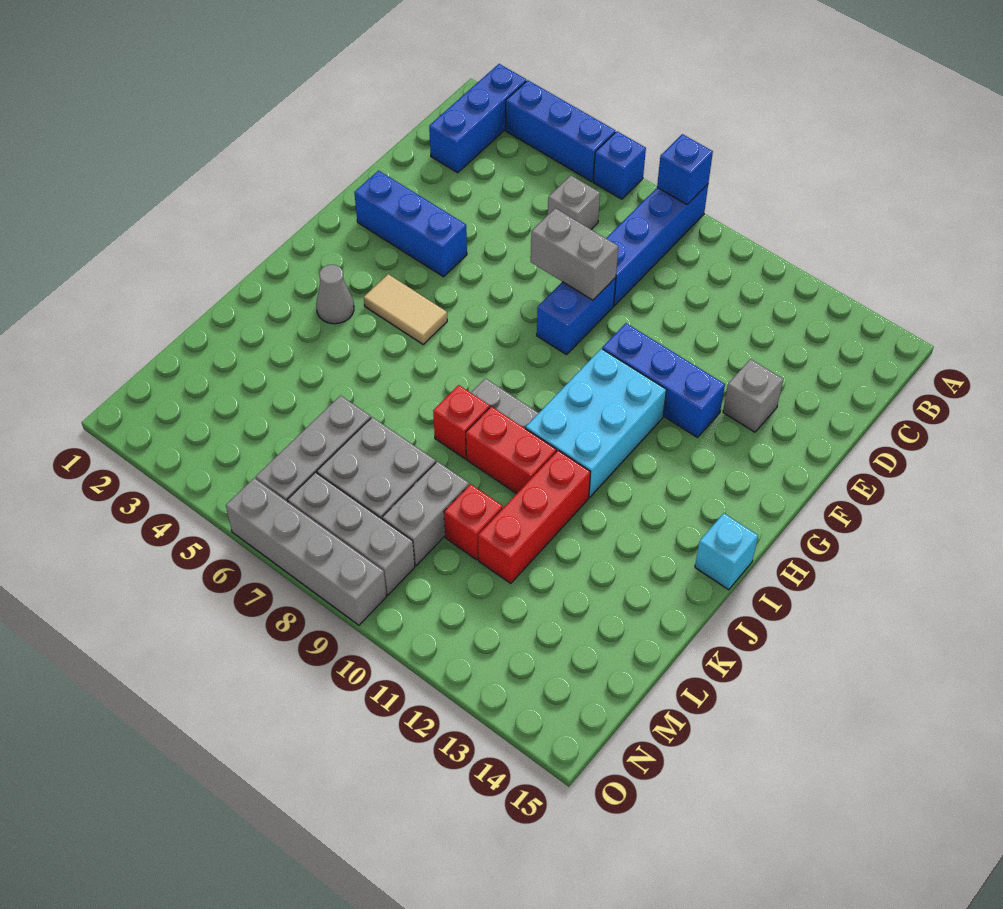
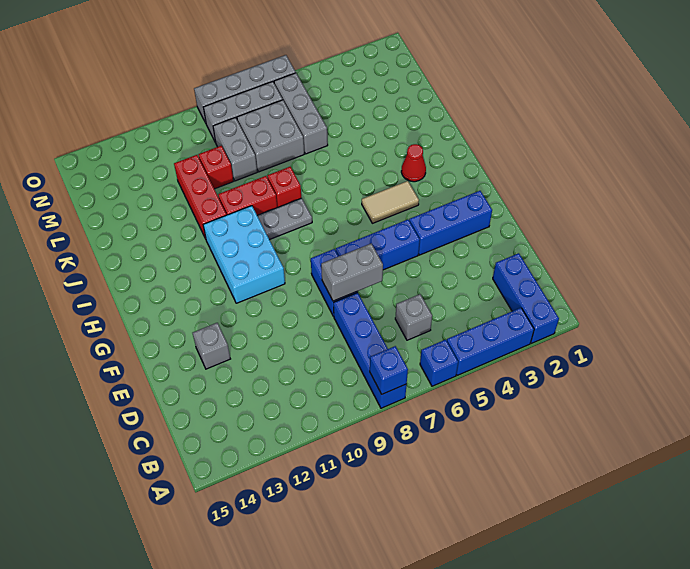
blue 1x3 brick [602,323,725,438] -> blue 1x3 brick moved to [335,220,420,270]
grey 1x1 cone [316,265,354,324] -> red 1x1 cone [401,144,426,182]
cyan 1x1 brick [695,513,758,590] -> none

